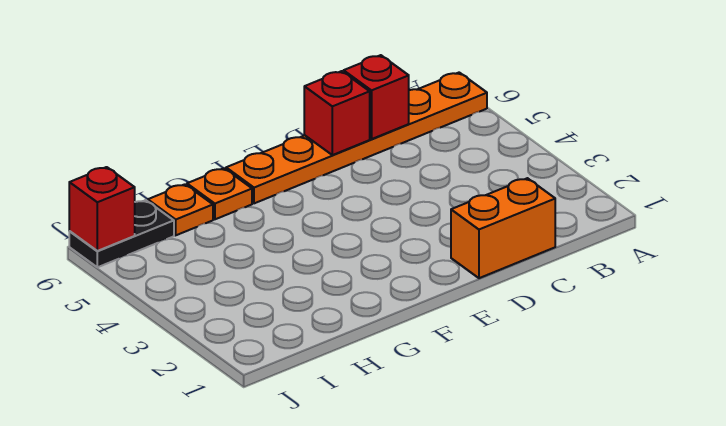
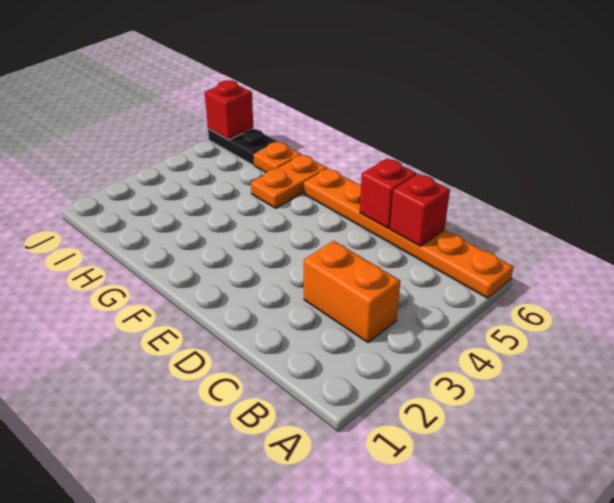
orange 1x2 brick [451,178,555,278] -> orange 1x2 brick moved to [304,241,400,343]
orange 1x1 plate [187,168,252,219] -> orange 1x2 plate [251,155,327,208]

